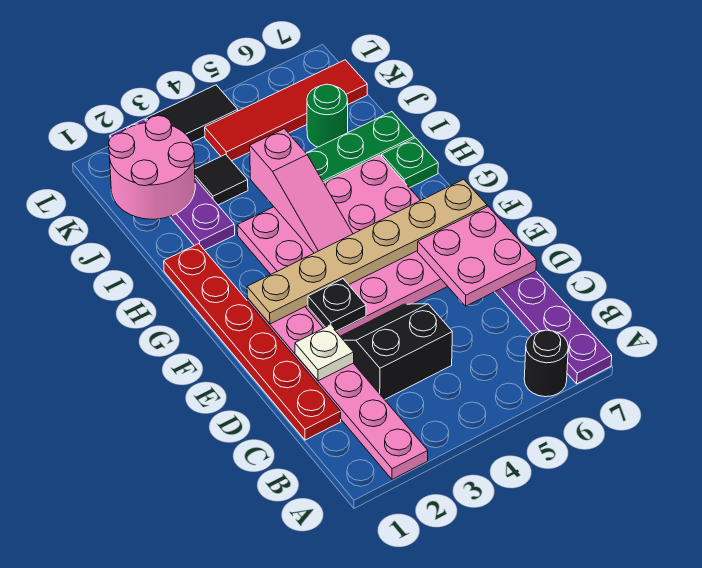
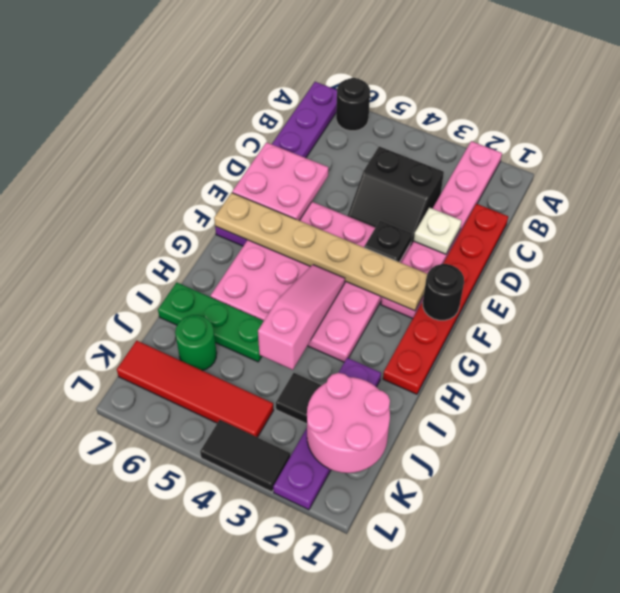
none -> black 1x1 round brick [423,264,464,320]
green 1x1 plate [382,138,438,188] -> none

